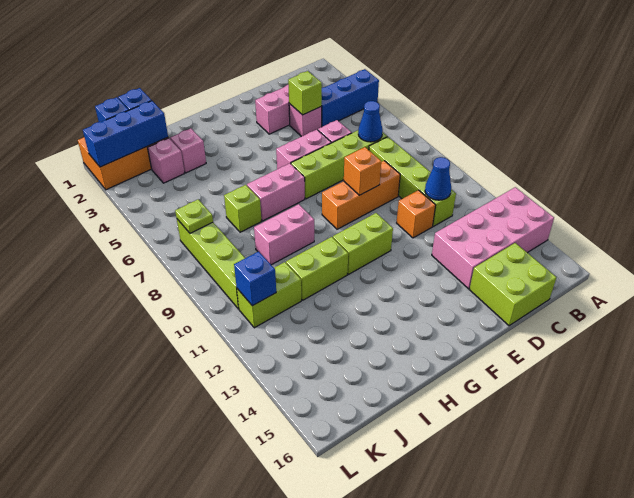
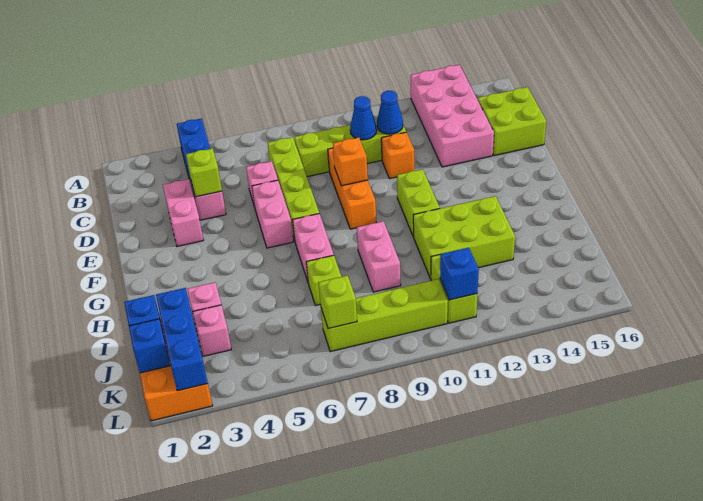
blue 1x1 cone [358,101,383,142] -> blue 1x1 cone moved to [350,96,377,140]
lime 1x2 brick [286,237,348,300] -> lime 2x3 brick [413,196,515,279]
lime 1x1 plate [175,199,213,233] -> lime 1x1 brick [318,275,357,329]

